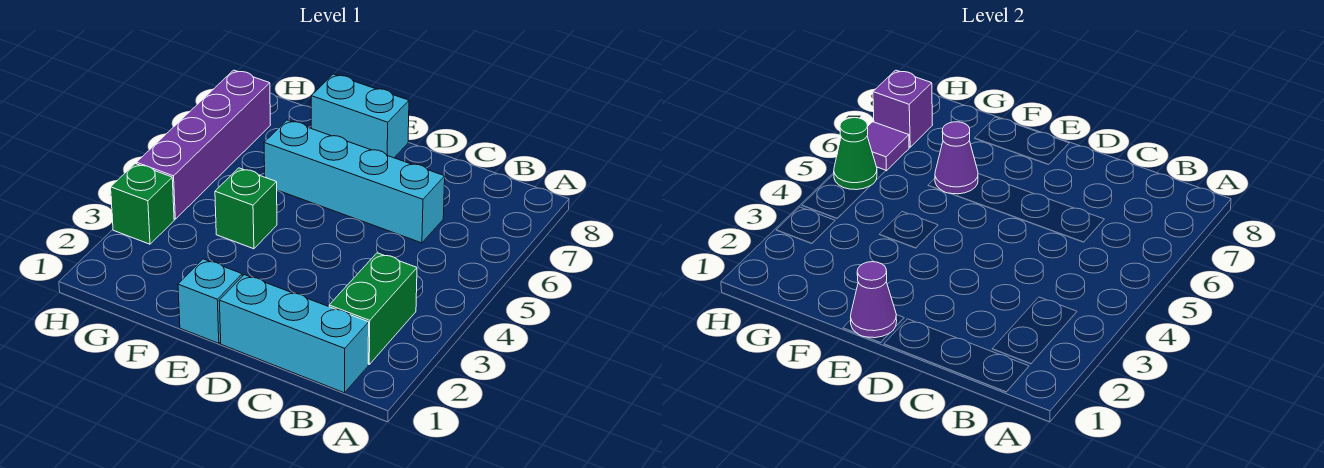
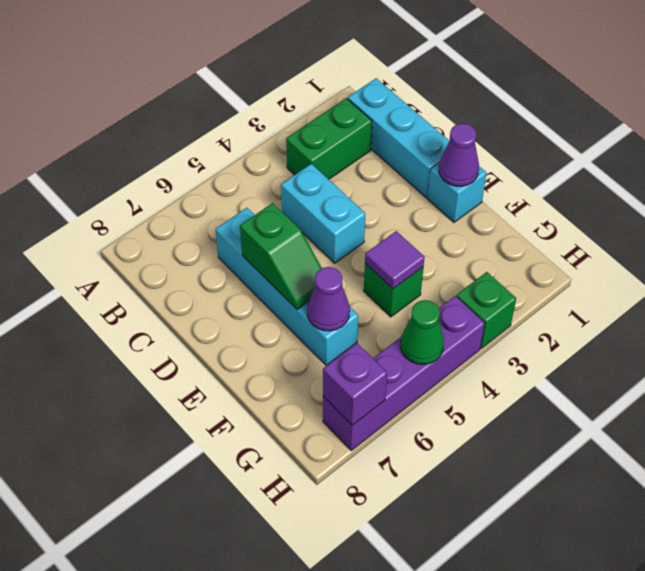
none -> green 1x2 slope [240,203,322,309]
cyan 1x2 brick [311,74,409,158] -> cyan 1x2 brick moved to [281,164,365,263]
purple 1x1 tile [867,122,909,171] -> purple 1x1 tile moved to [365,231,425,289]

